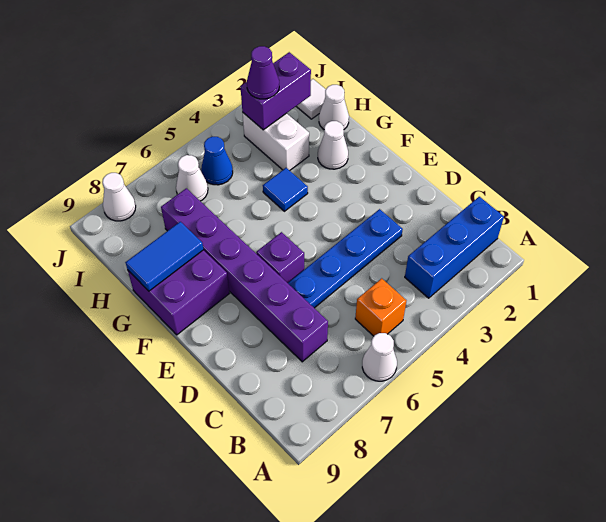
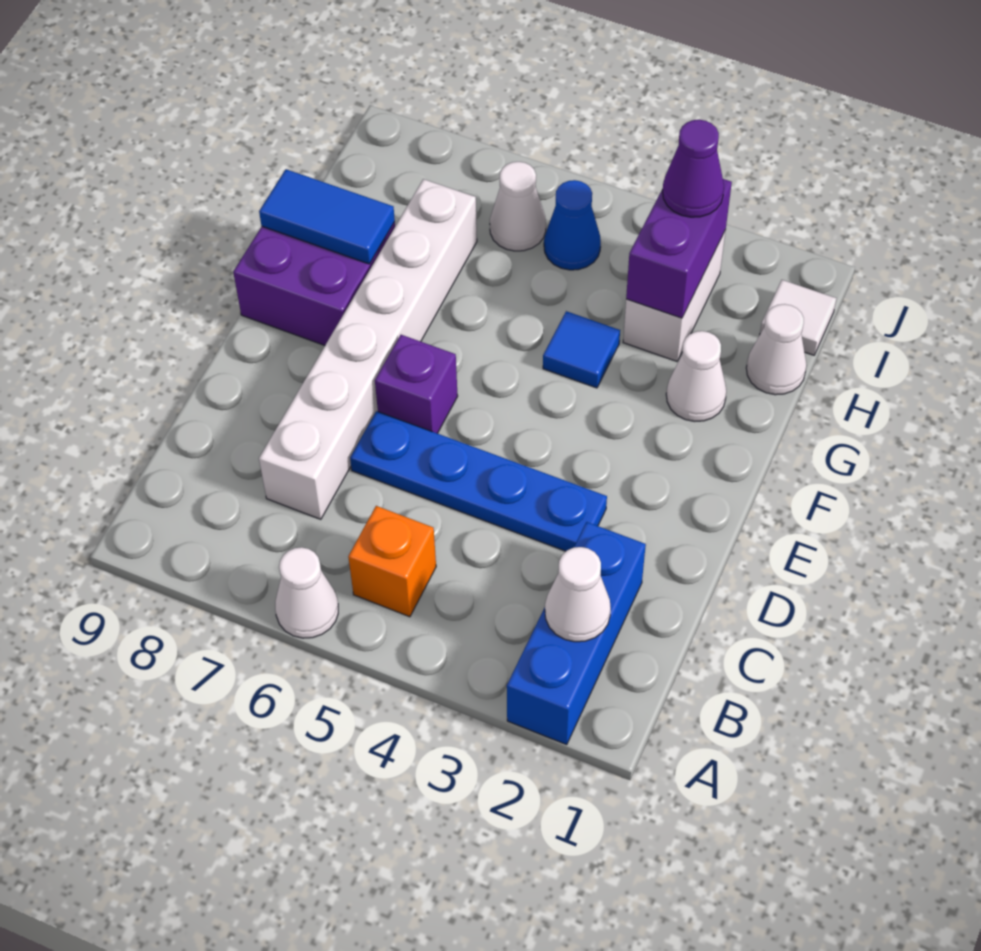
blue 1x3 brick [405,197,504,298] -> blue 1x3 brick turned to [507,522,646,745]
purple 1x6 brick [161,188,328,362] -> white 1x6 brick [259,179,477,519]
purple 1x2 brick [241,52,311,130] -> purple 1x2 brick turned to [626,179,732,318]
white 1x1 cone [102,173,136,221] -> white 1x1 cone moved to [545,547,611,642]

